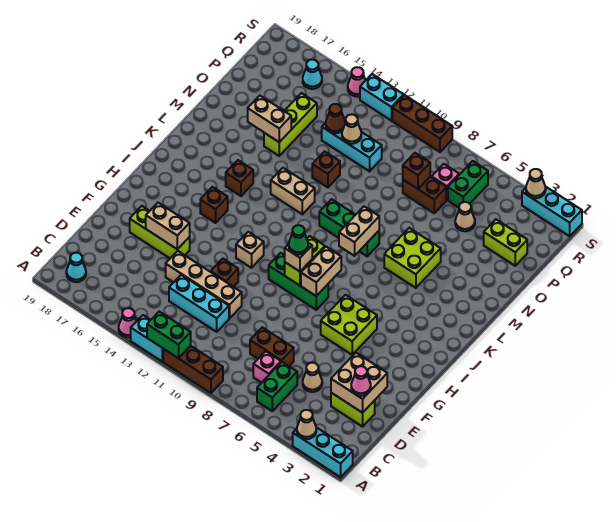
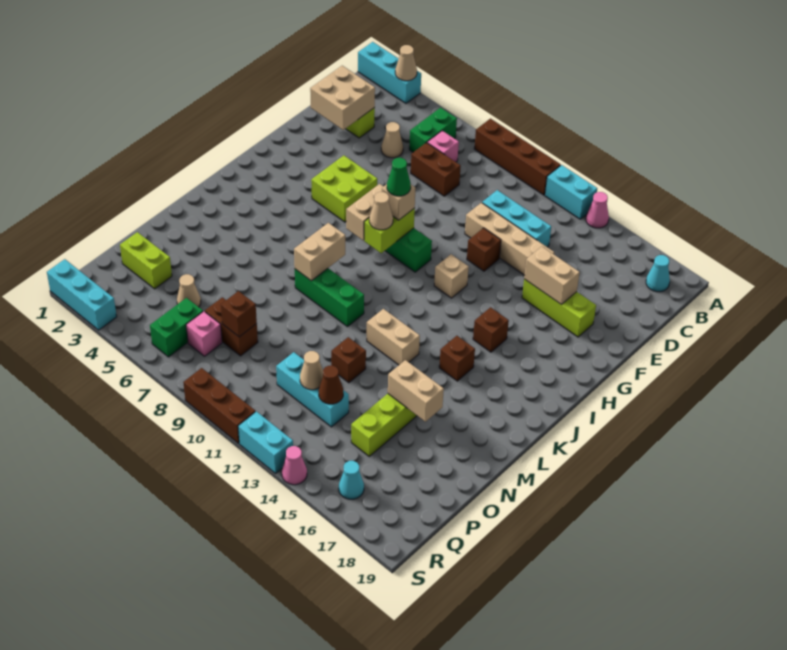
brown 1x3 brick [163,346,223,393] -> brown 1x4 brick [474,119,561,195]
green 1x2 brick [147,312,191,358] -> none
pink 1x1 cone [351,366,371,396] -> none
lime 2x2 brick [384,228,441,288] -> none
tan 1x1 cone [526,169,546,198] -> tan 1x1 cone moved to [369,192,393,230]

